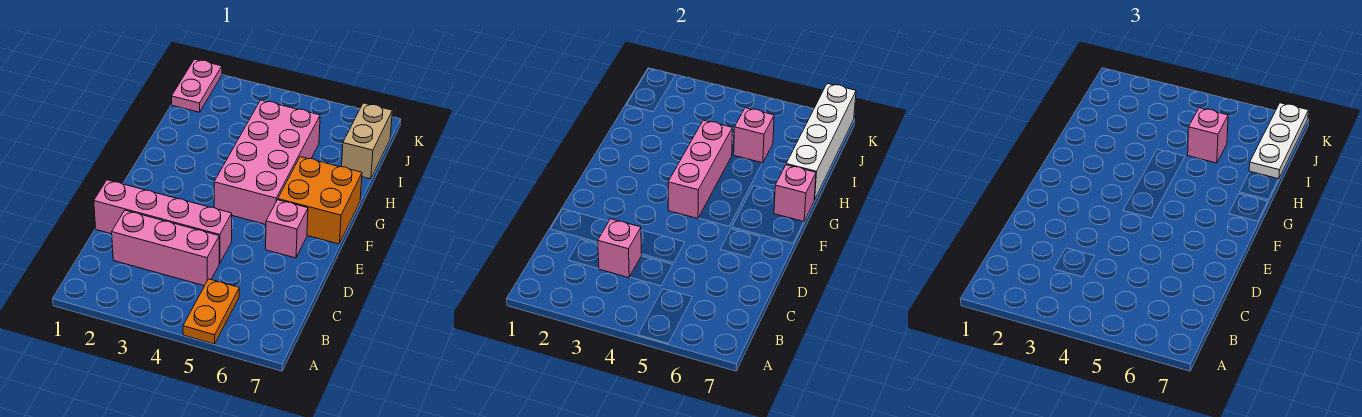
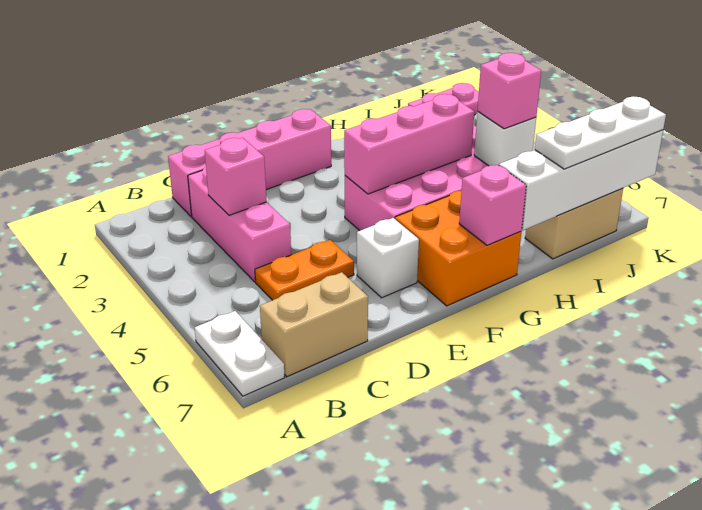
orange 1x2 plate [183,279,239,344] -> orange 1x2 plate moved to [255,240,354,300]
none -> white 1x2 plate [195,311,285,396]
none -> tan 1x2 brick [260,272,368,377]
pink 1x4 brick [94,180,232,263] -> pink 1x4 brick turned to [168,109,331,216]
pink 1x1 brick [266,200,308,258] -> white 1x1 brick [357,218,419,298]
pink 1x1 brick [734,108,774,163] -> white 1x1 brick [474,112,536,166]

